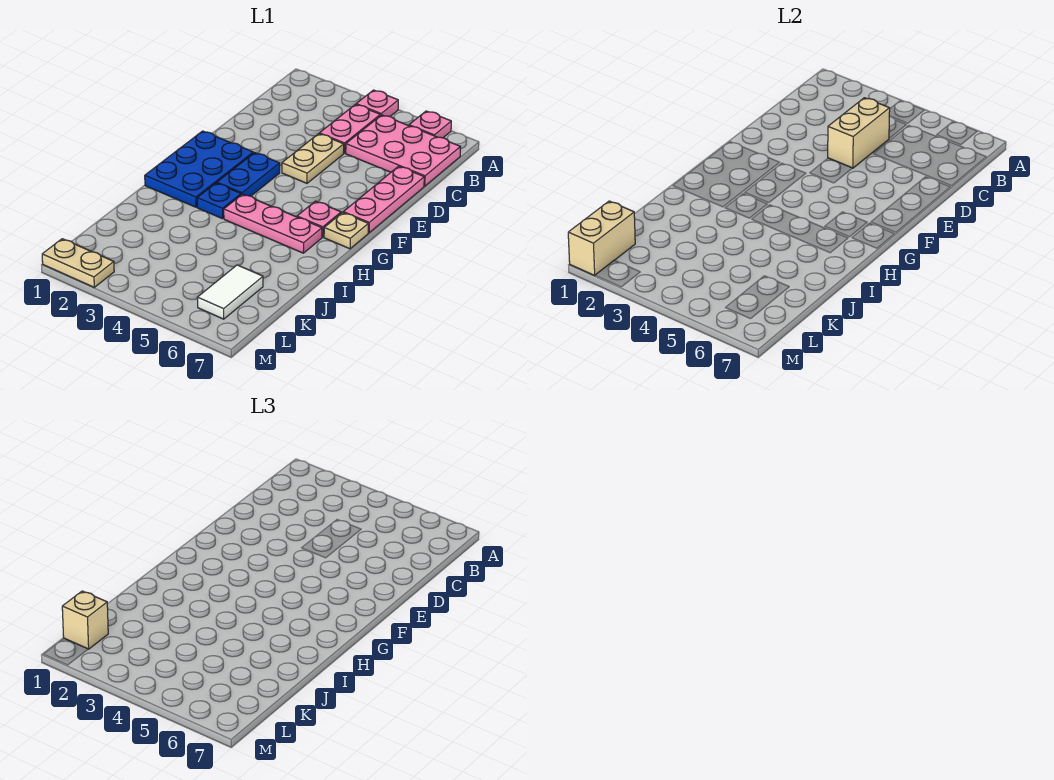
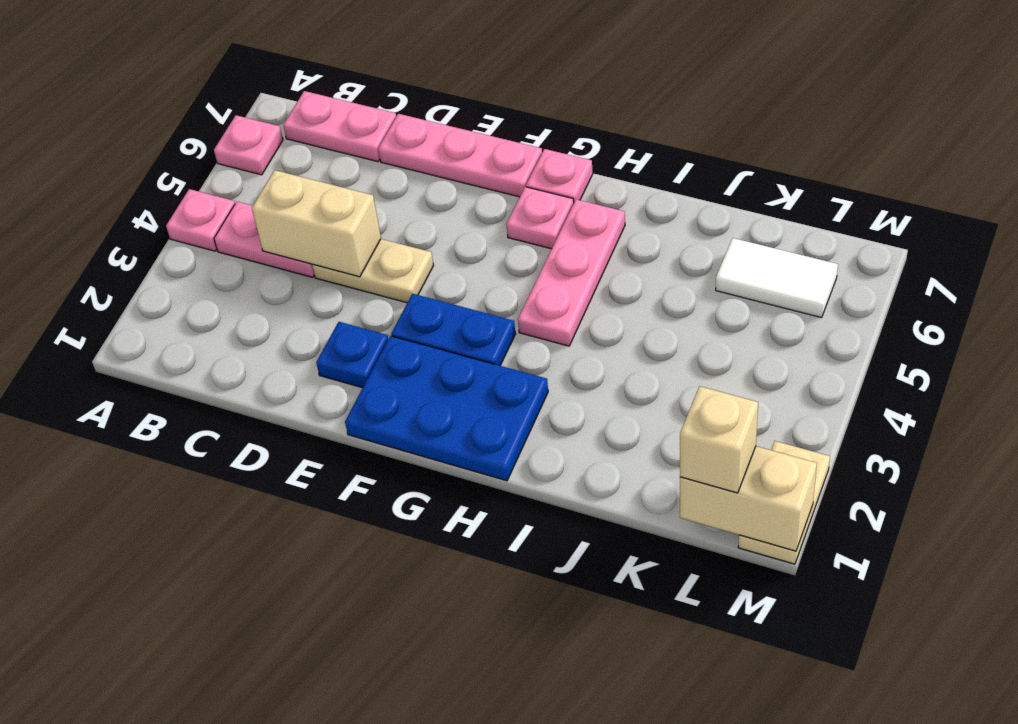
pink 2x3 plate [346,115,460,186] -> pink 1x2 plate [283,91,396,162]
tan 1x1 plate [324,213,368,249] -> pink 1x1 plate [526,149,593,202]
blue 1x1 plate [197,183,241,219] -> blue 1x1 plate moved to [316,322,388,388]

